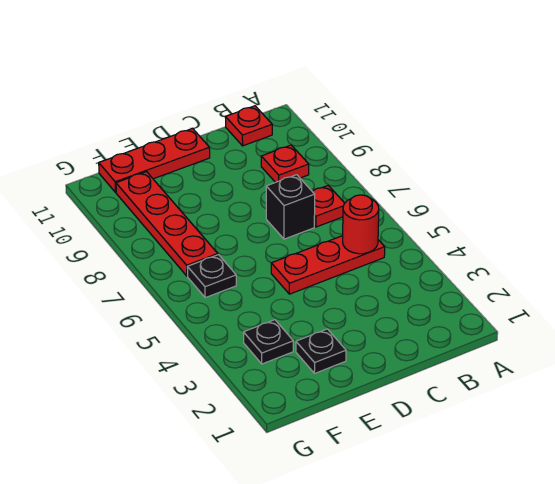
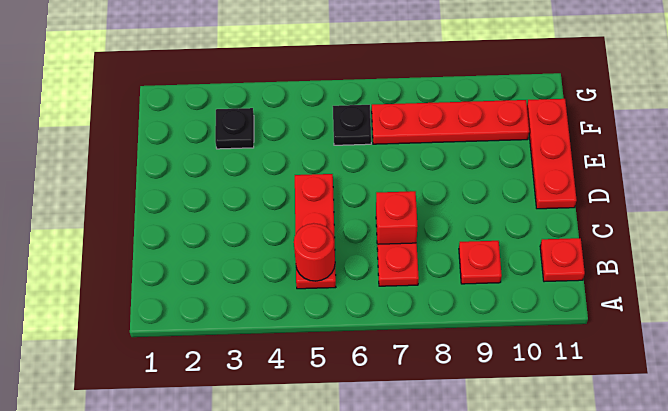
black 1x1 brick [266,175,315,239] -> red 1x1 brick [376,191,417,249]
black 1x1 plate [296,329,346,374] -> none

